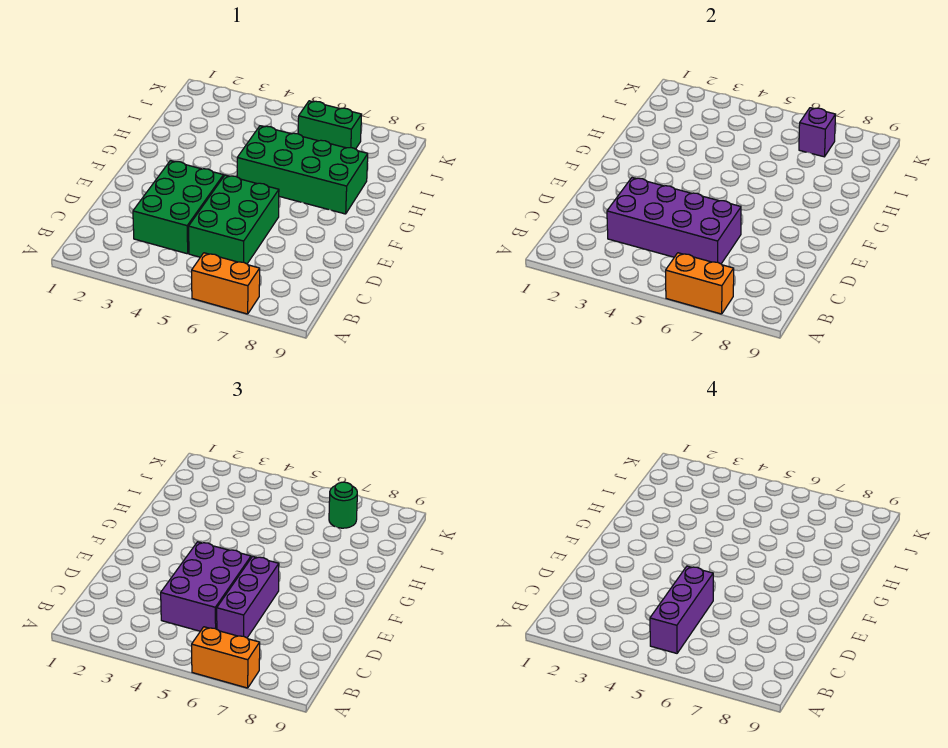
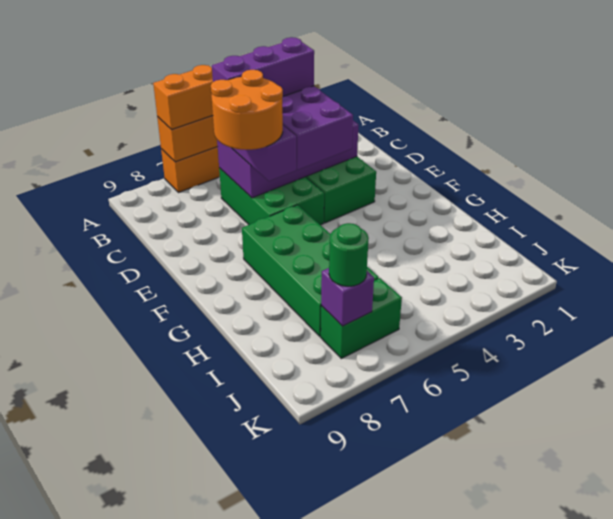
purple 1x3 brick [650,566,713,653] -> purple 1x3 brick turned to [212,37,314,96]
none -> orange 2x2 round brick [211,70,283,150]
green 2x4 brick [237,126,368,214] -> green 2x4 brick turned to [242,205,379,336]

